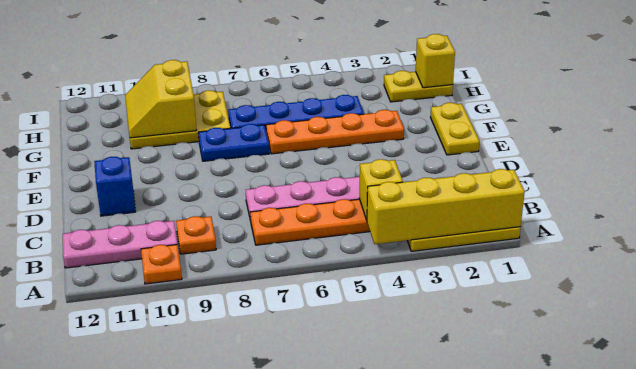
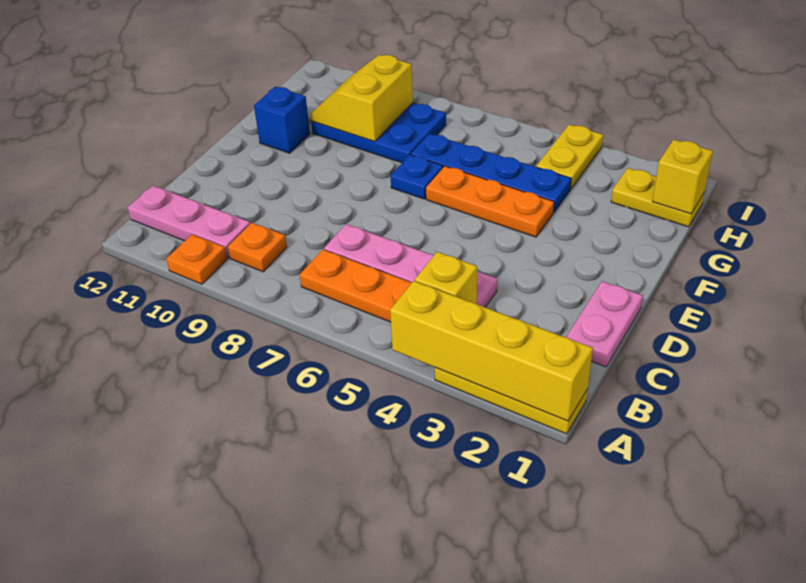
none -> pink 1x2 plate [566,281,643,367]
blue 1x1 brick [94,157,136,216] -> blue 1x1 brick moved to [254,87,310,153]
yellow 1x2 plate [430,103,479,155] -> yellow 1x2 plate moved to [536,125,603,189]
orange 1x4 plate [266,110,404,154] -> orange 1x3 plate [426,166,554,237]
blue 1x2 plate [198,124,269,161] -> blue 1x1 plate [390,155,443,199]
yellow 2x3 plate [130,90,230,149] -> blue 2x3 plate [311,103,446,163]

